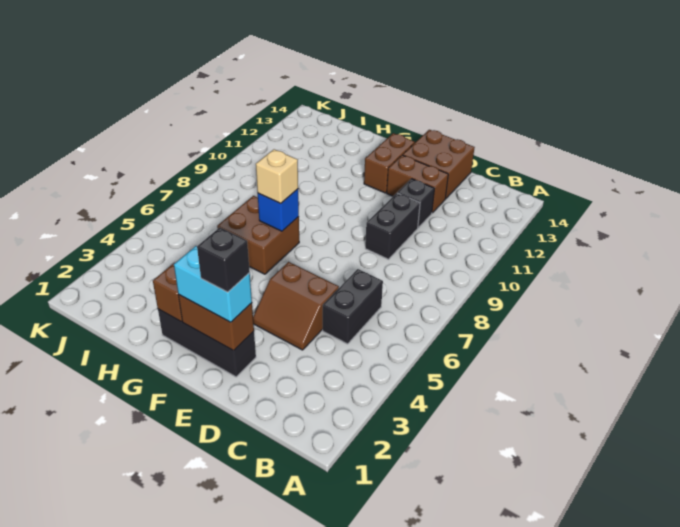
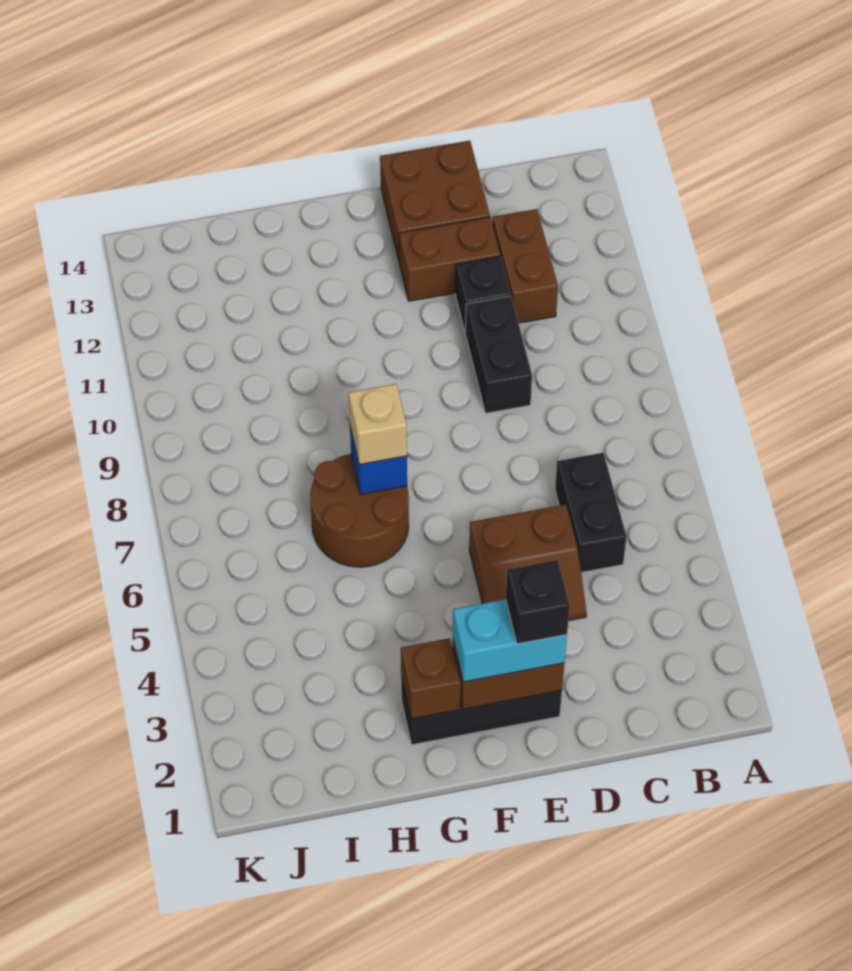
brown 1x2 brick [364,133,415,193] -> brown 1x2 brick moved to [492,209,558,323]
brown 2x2 brick [217,196,299,274] -> brown 2x2 round brick [310,454,409,567]

